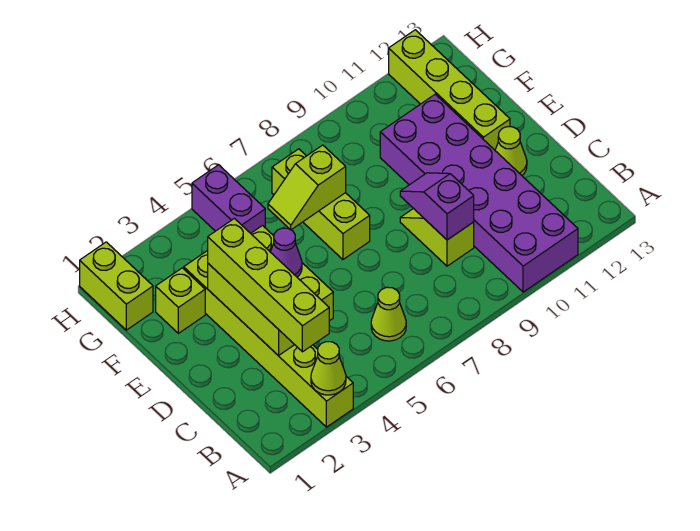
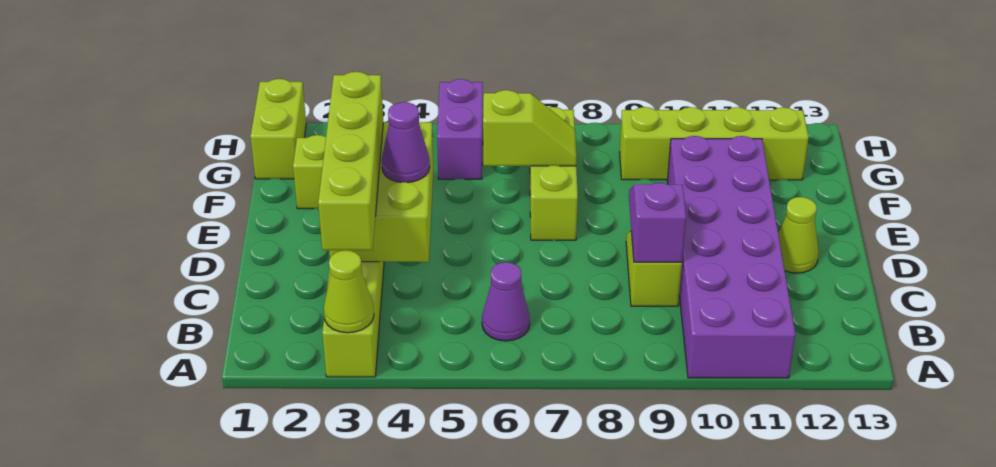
lime 1x1 cone [371,287,406,341] -> purple 1x1 cone [482,262,530,341]
lime 1x4 brick [389,30,510,150] -> lime 1x4 brick turned to [619,107,809,180]
lime 1x2 slope [268,145,346,230] -> lime 1x2 slope turned to [483,90,577,166]

